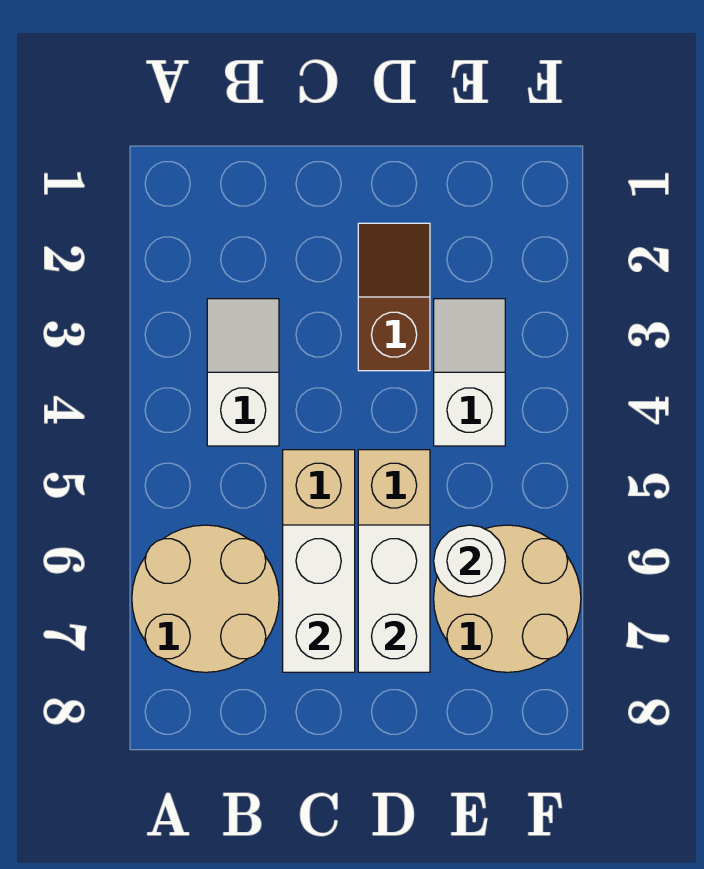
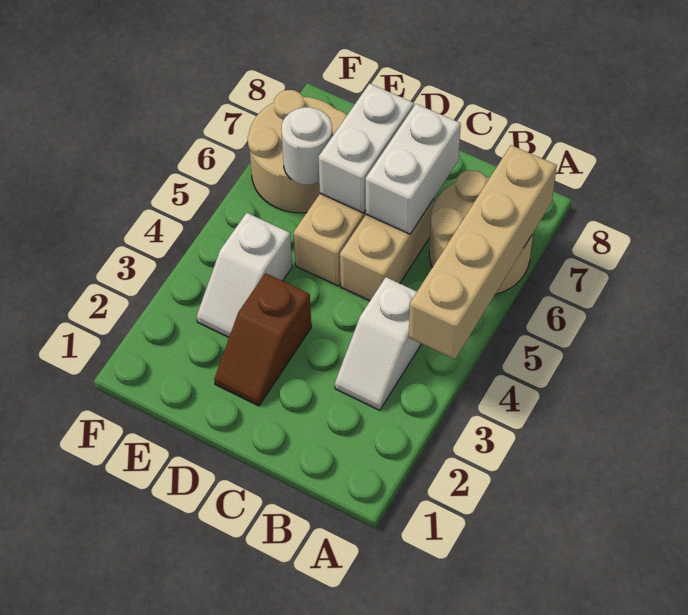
none -> tan 1x4 brick [409,145,557,359]

